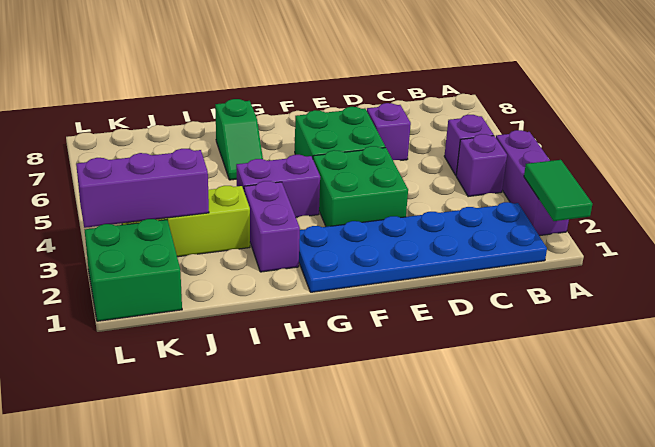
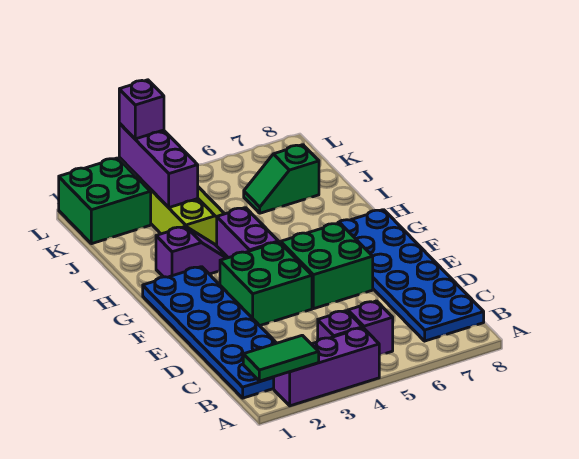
none -> blue 2x6 plate [338,210,484,341]
purple 1x1 brick [367,103,411,161] -> purple 1x1 brick moved to [119,80,164,139]
purple 1x2 brick [244,181,300,272] -> purple 1x2 slope [156,226,228,277]
green 1x2 slope [215,99,263,180] -> green 1x2 slope moved to [244,145,319,213]

